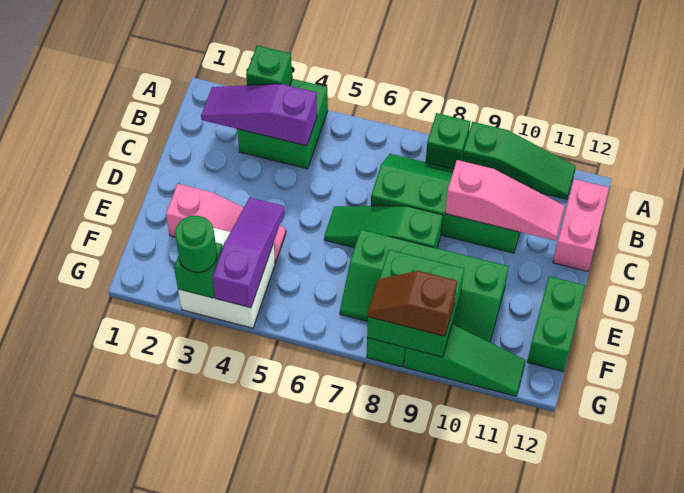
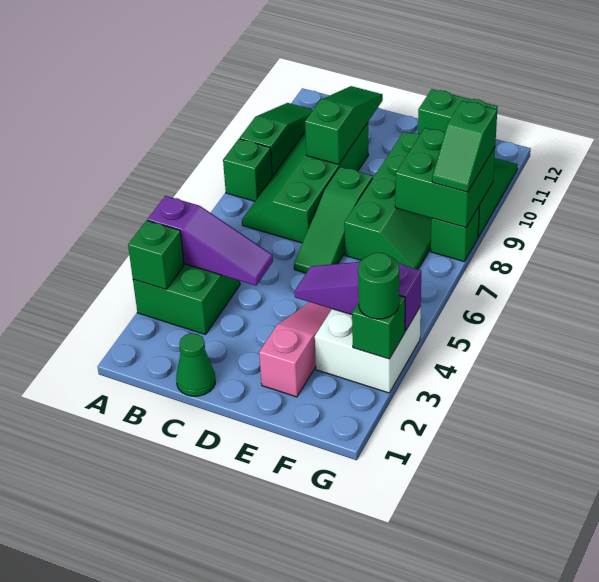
purple 1x3 slope [201,84,317,146] -> purple 1x3 slope turned to [147,196,273,285]
pink 1x2 brick [553,179,609,272] -> none
none -> green 1x1 cone [176,333,215,396]
pink 1x3 slope [445,160,565,241] -> green 1x3 slope [305,86,383,165]
brown 1x2 slope [368,271,457,336] -> green 1x2 slope [432,101,497,192]

